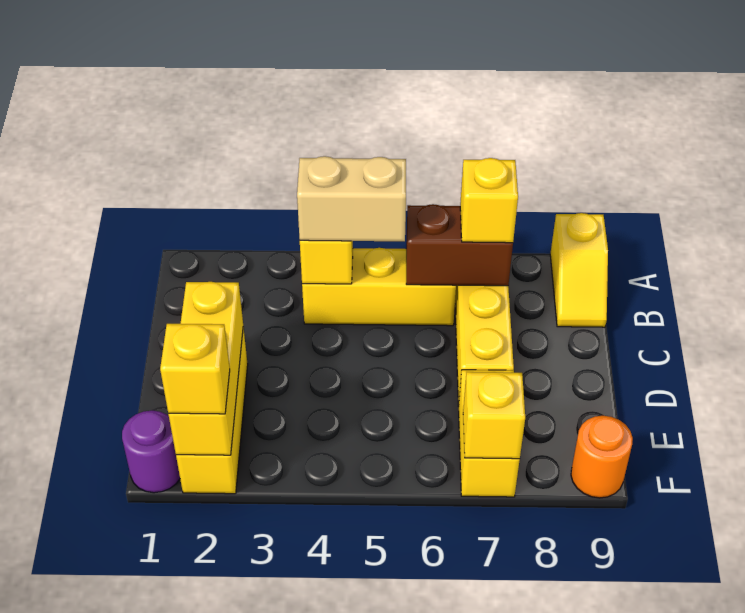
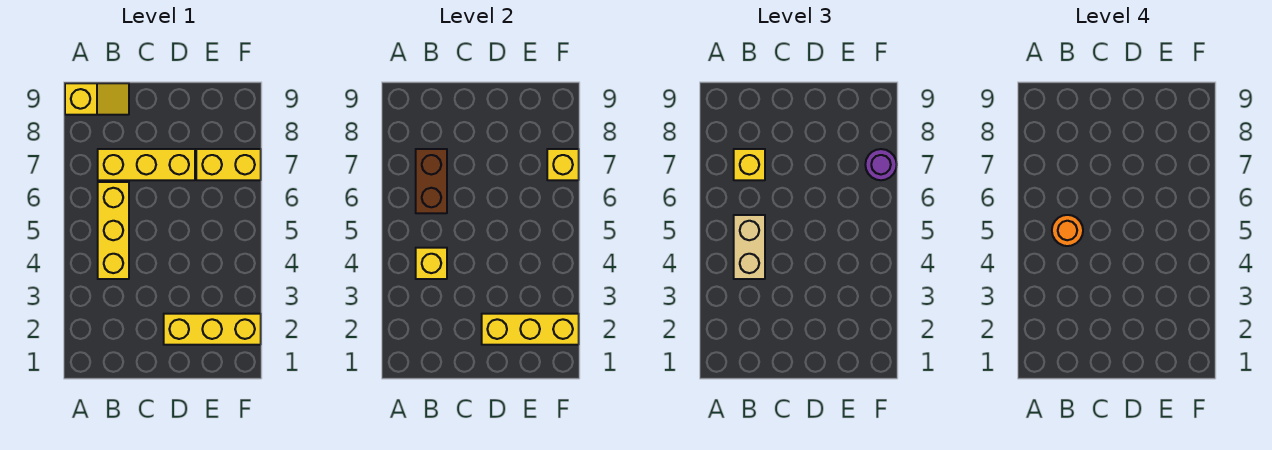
purple 1x1 round brick [122,411,180,493] -> purple 1x1 round brick moved to [865,149,897,180]
yellow 1x1 brick [160,324,230,414] -> none
orange 1x1 round brick [571,416,633,498] -> orange 1x1 round brick moved to [1052,215,1083,246]

